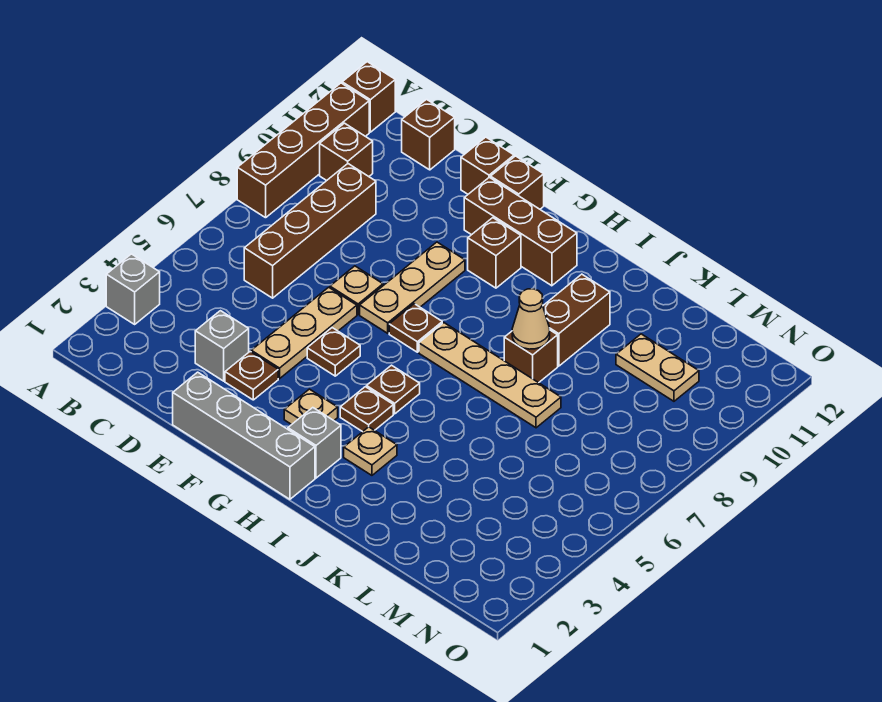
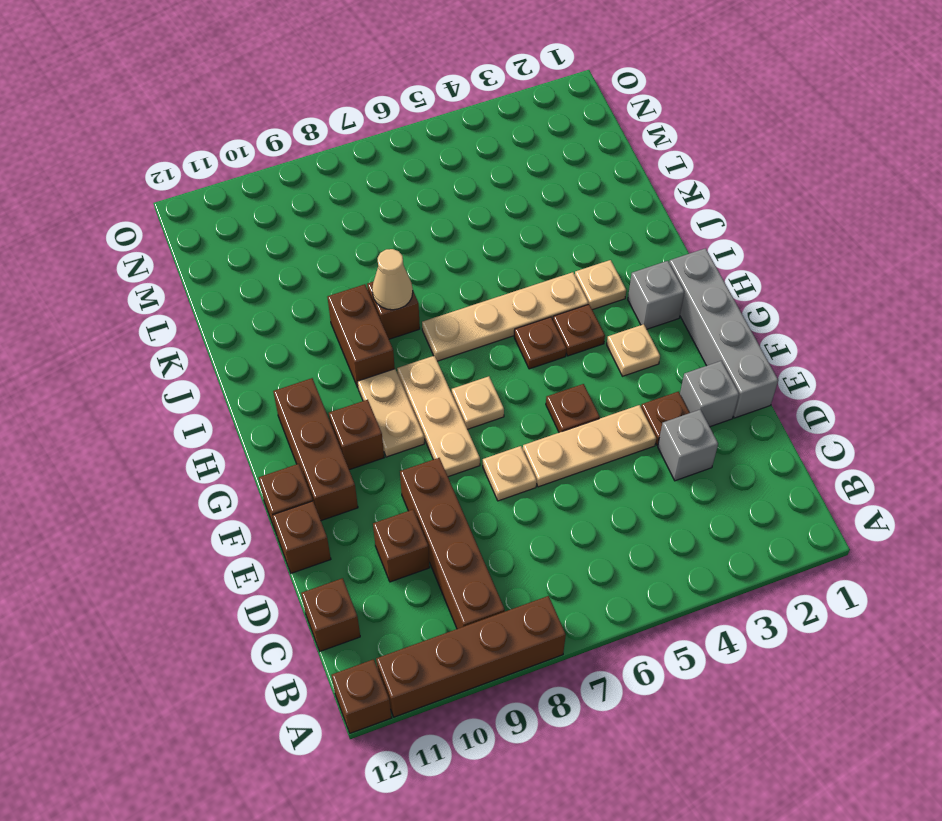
grey 1x1 brick [106,254,160,324] -> grey 1x1 brick moved to [680,361,739,427]
brown 1x1 brick [320,123,373,181] -> brown 1x1 brick moved to [373,510,430,582]
brown 1x4 brick [244,164,376,298] -> brown 1x4 brick turned to [400,458,505,629]
tan 1x3 plate [360,242,465,333] -> tan 1x3 plate turned to [397,356,480,477]
brown 1x1 plate [389,304,442,352] -> tan 1x1 plate [452,376,504,429]
tan 1x4 plate [419,323,561,428] -> tan 1x4 plate turned to [422,272,588,361]
brown 1x2 brick [543,274,610,366] -> brown 1x2 brick turned to [328,284,395,387]
tan 1x2 plate [616,334,699,401] -> tan 1x2 plate moved to [357,369,424,457]

